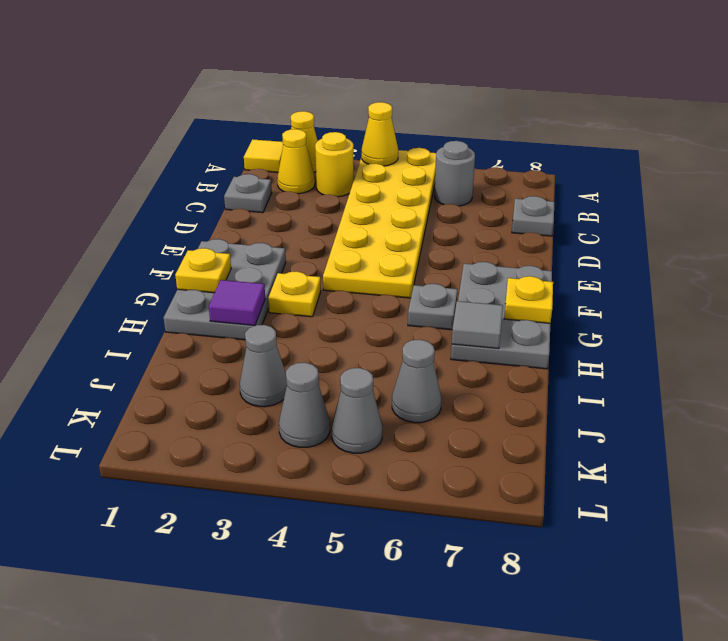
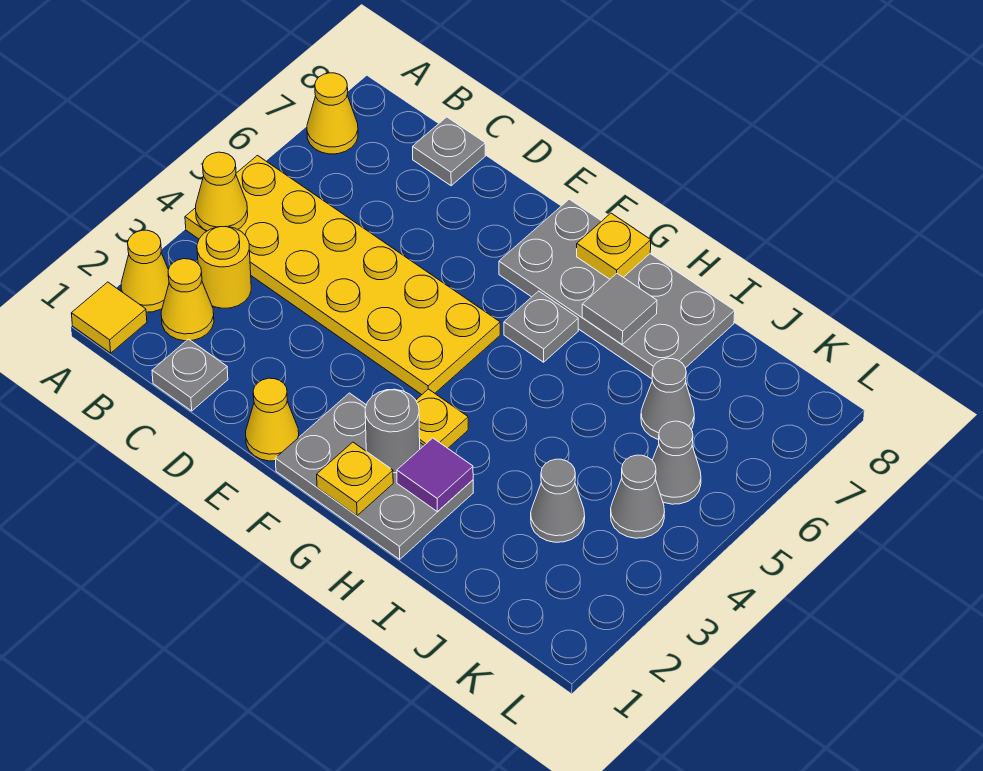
none -> yellow 1x1 cone [307,73,358,154]
grey 1x1 round brick [434,141,475,206] -> grey 1x1 round brick moved to [365,389,420,473]
none -> yellow 1x1 cone [246,378,299,461]
grey 2x3 plate [451,262,552,369] -> grey 2x4 plate [499,199,735,379]

